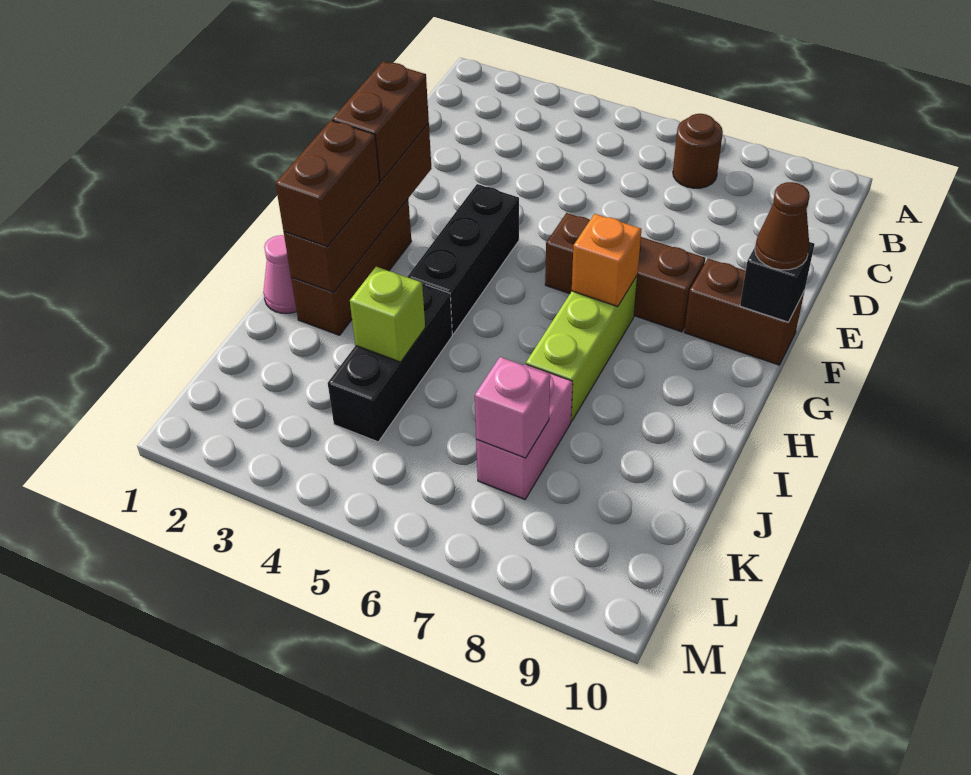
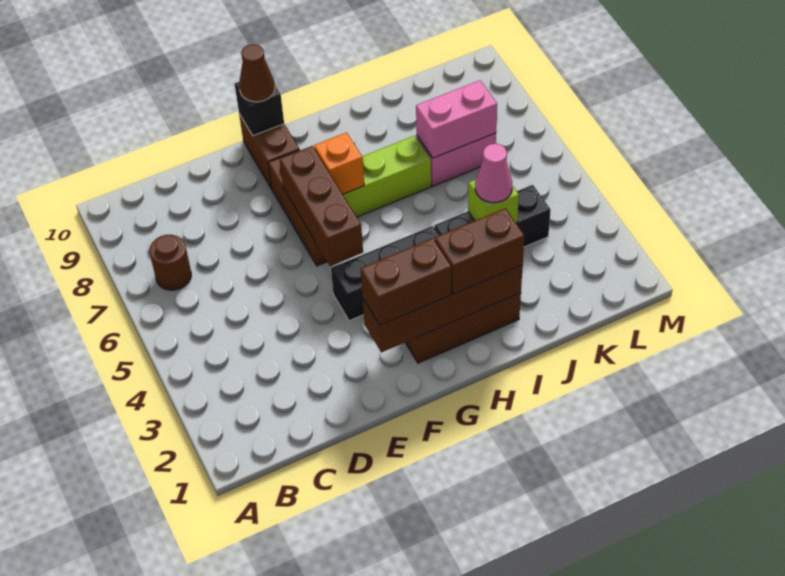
none -> brown 1x3 brick [280,146,363,266]
pink 1x1 cone [263,235,297,313] -> pink 1x1 cone moved to [475,144,512,203]
pink 1x1 brick [475,357,550,458] -> pink 1x2 brick [416,80,497,158]

